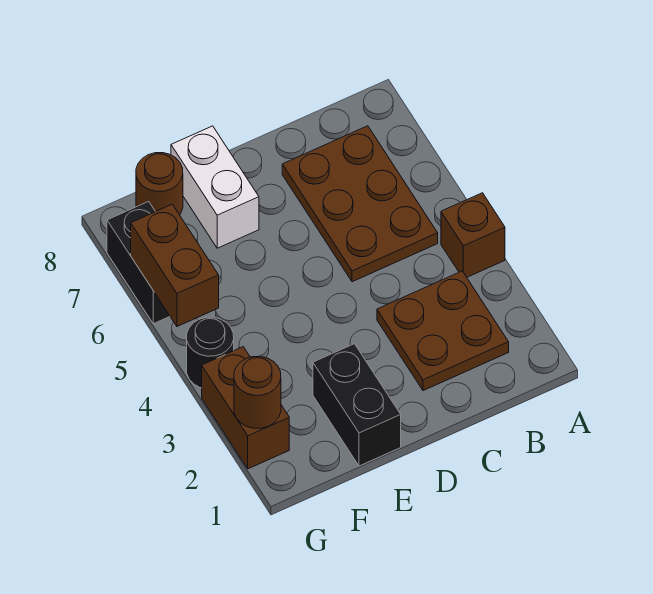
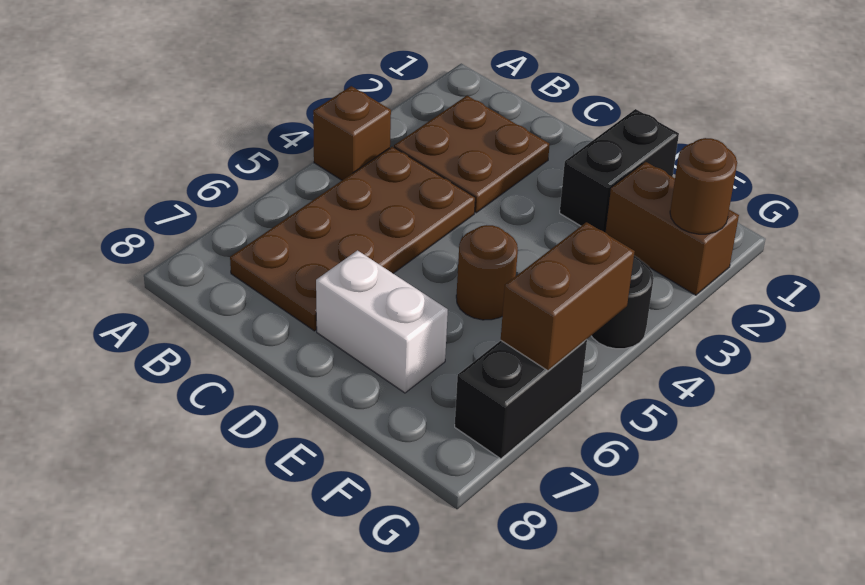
brown 2x3 plate [282,126,438,282] -> brown 2x4 plate [230,147,475,331]
white 1x2 brick [171,126,259,248] -> white 1x2 brick turned to [316,250,448,393]
brown 1x1 round brick [136,153,183,215] -> brown 1x1 round brick moved to [456,225,518,320]
brown 1x2 brick [202,347,289,469] -> brown 1x2 brick turned to [606,162,739,295]

